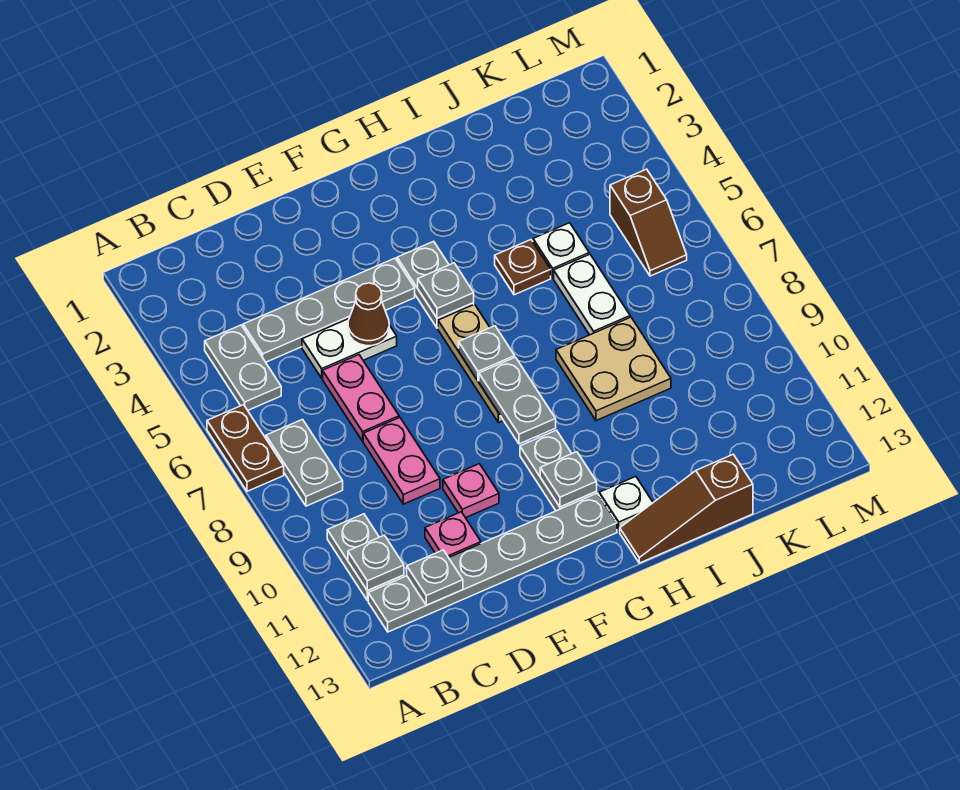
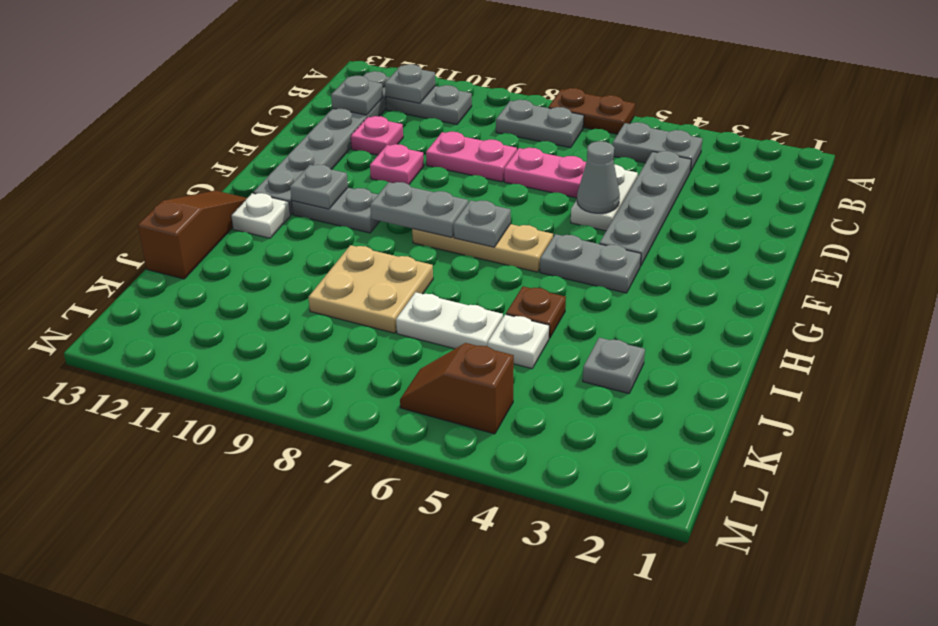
brown 1x1 cone [348,283,389,346] -> grey 1x1 cone [577,141,620,213]
grey 1x1 plate [418,263,474,318] -> grey 1x1 plate moved to [583,338,645,393]

